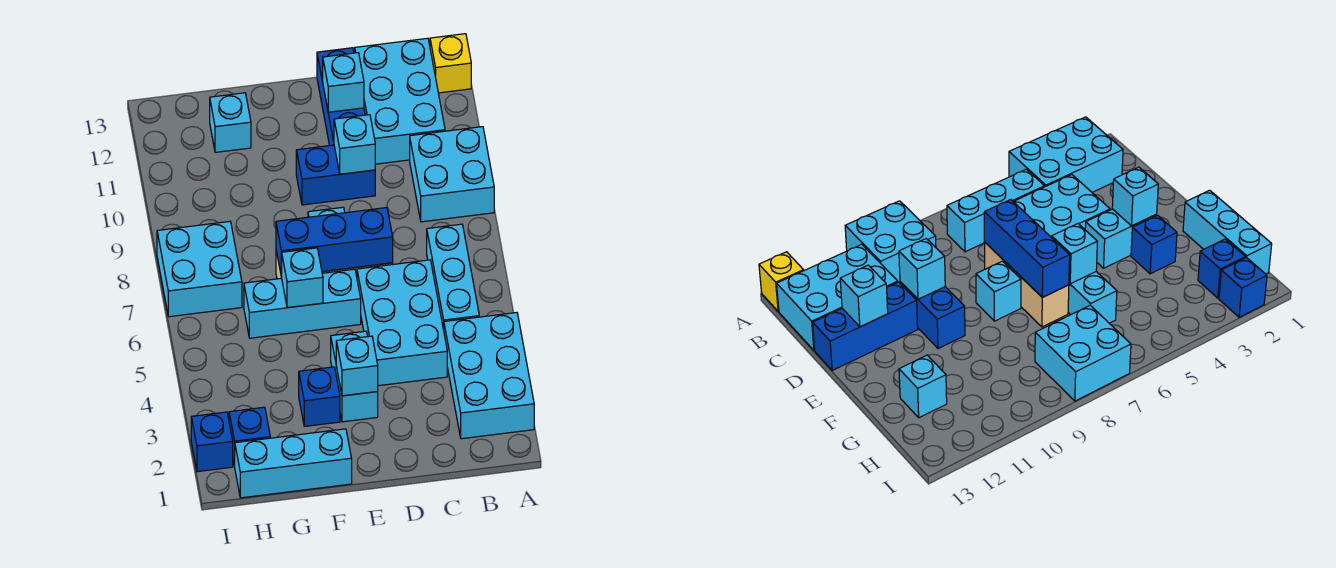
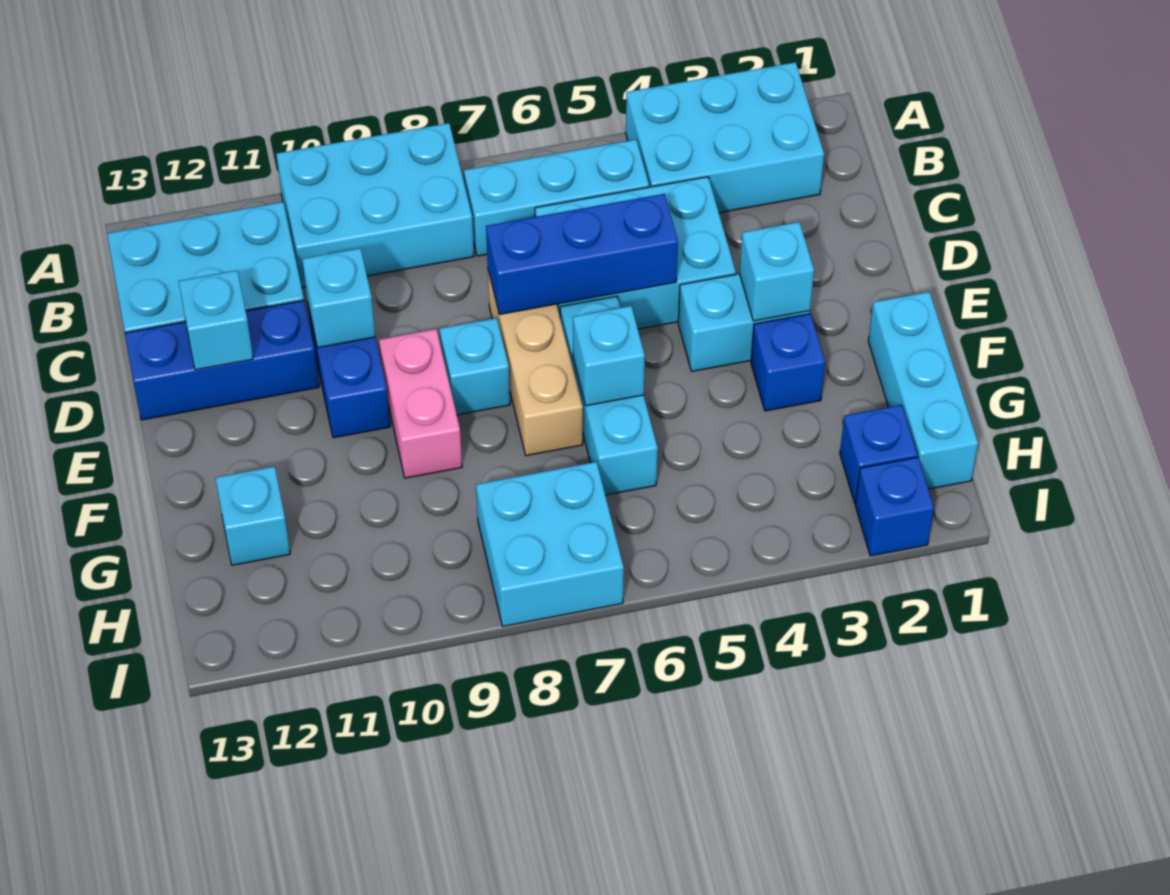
cyan 2x2 brick [410,127,494,222] -> cyan 2x3 brick [276,123,474,288]
yellow 1x1 brick [430,34,471,93] -> none
blue 1x3 brick [276,208,393,276] -> blue 1x3 brick turned to [486,194,678,314]
none -> pink 1x2 brick [379,329,462,478]

